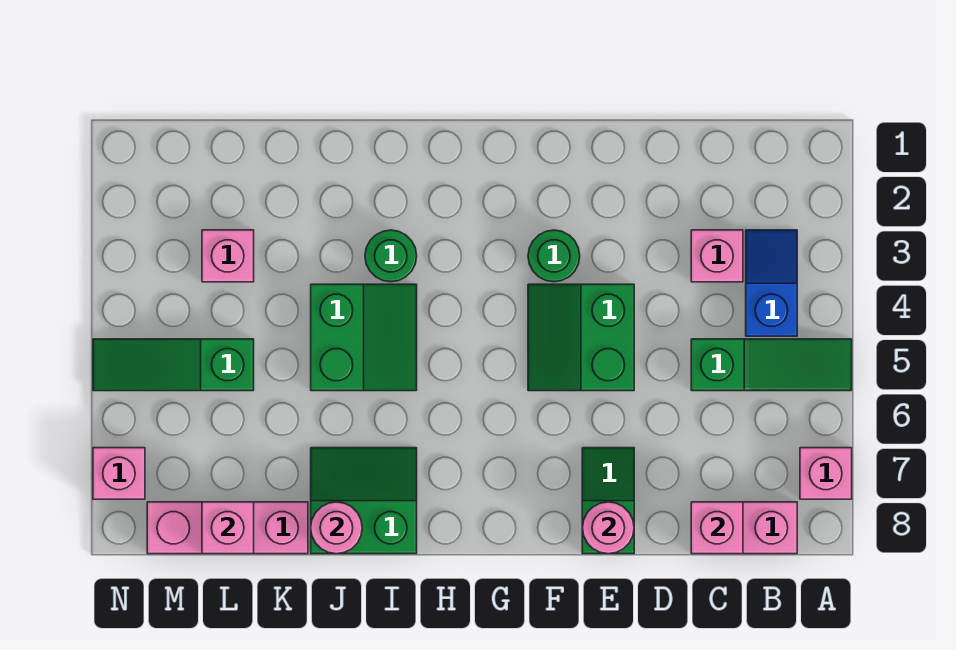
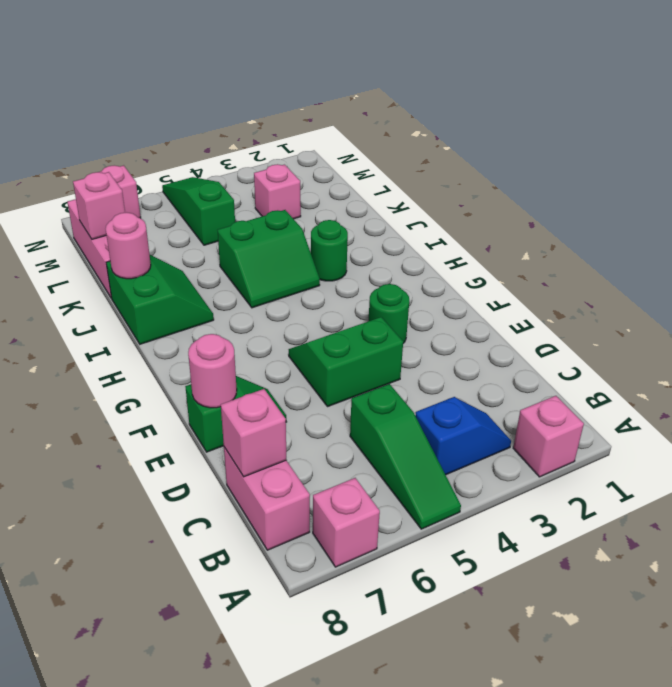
pink 1x1 brick [691,230,743,282] -> pink 1x1 brick moved to [513,396,584,477]

